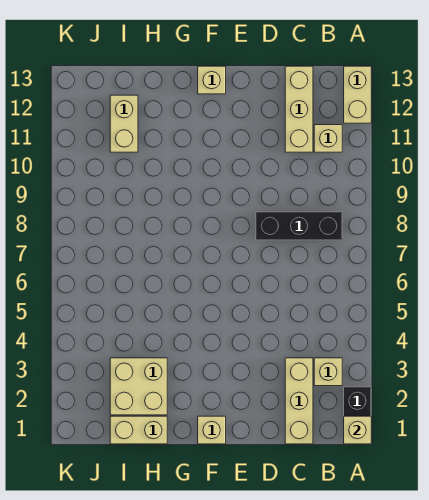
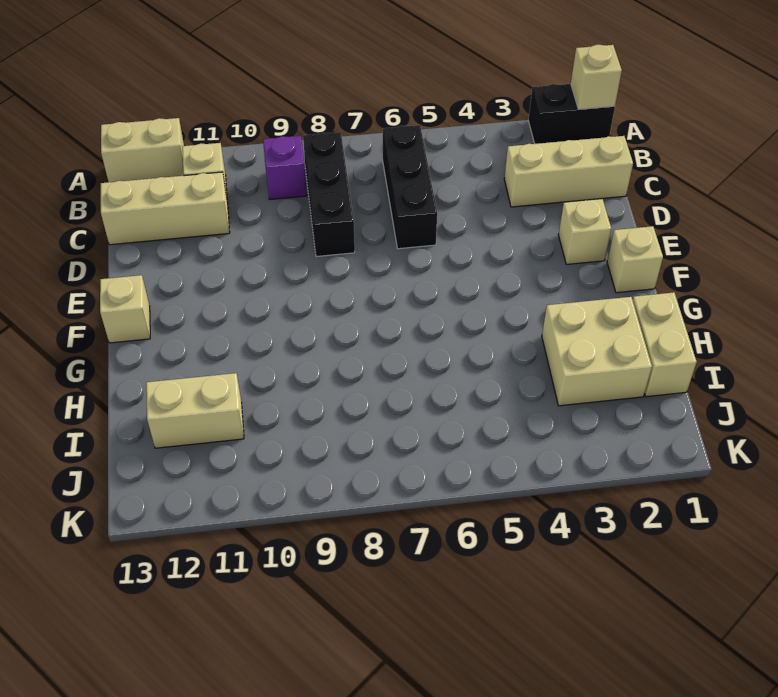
tan 1x1 brick [314,358,342,386] -> tan 1x1 brick moved to [558,199,611,264]
none -> black 1x3 brick [383,125,437,249]
none -> purple 1x1 brick [263,136,307,200]

